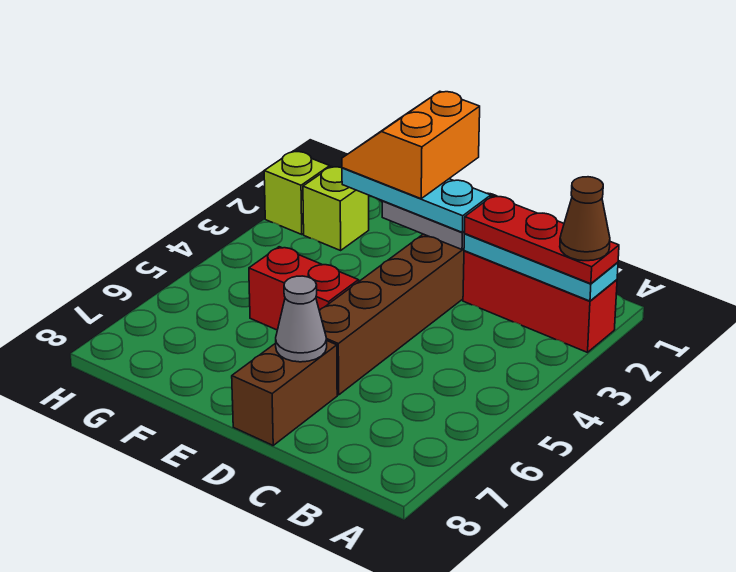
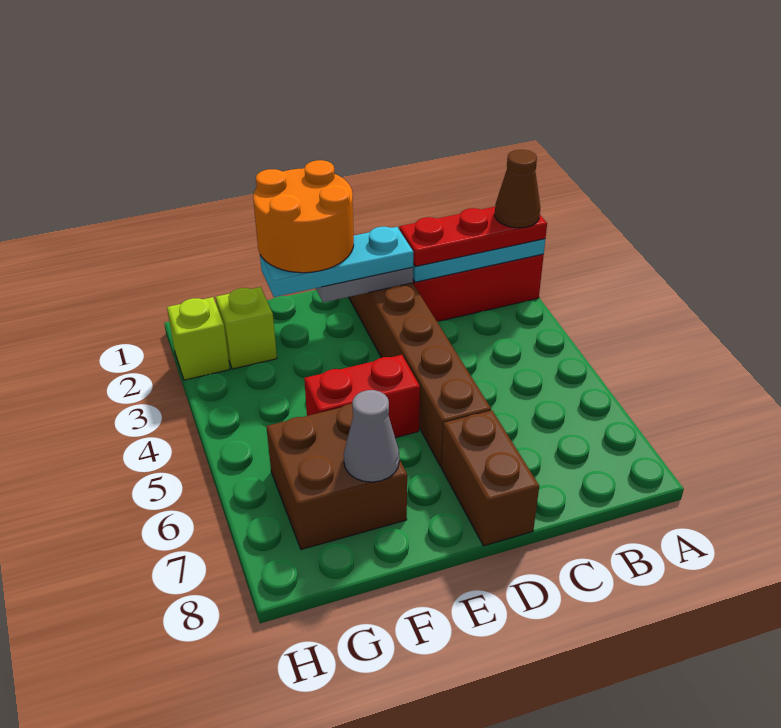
grey 1x1 cone [276,276,327,362] -> grey 1x1 cone moved to [344,390,399,482]
orange 2x2 slope [342,91,480,199] -> orange 2x2 round brick [253,160,354,273]
none -> brown 2x2 brick [266,404,407,549]

